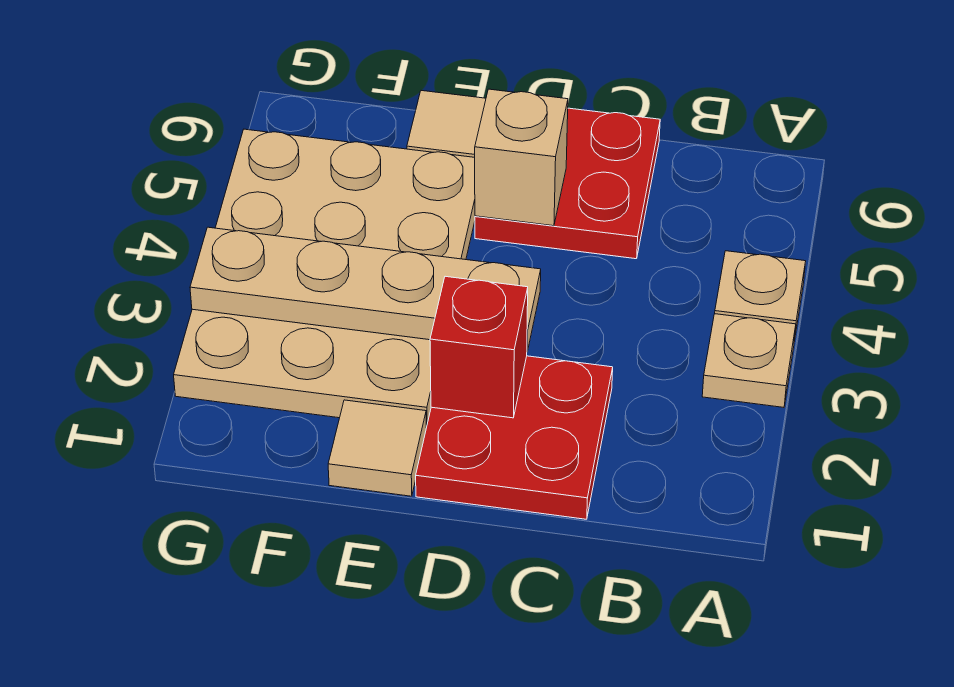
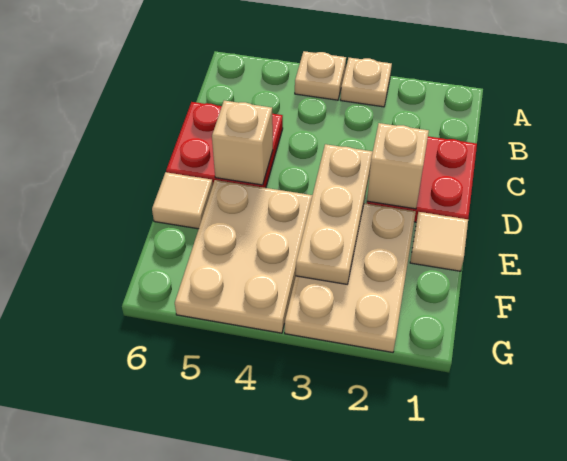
red 1x1 brick [430,276,528,418] -> tan 1x1 brick [367,123,429,209]
tan 1x4 plate [190,227,541,352] -> tan 1x3 plate [296,144,373,284]

